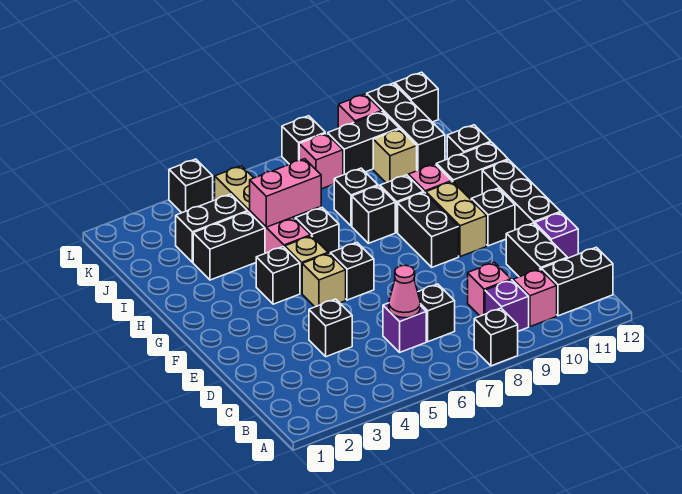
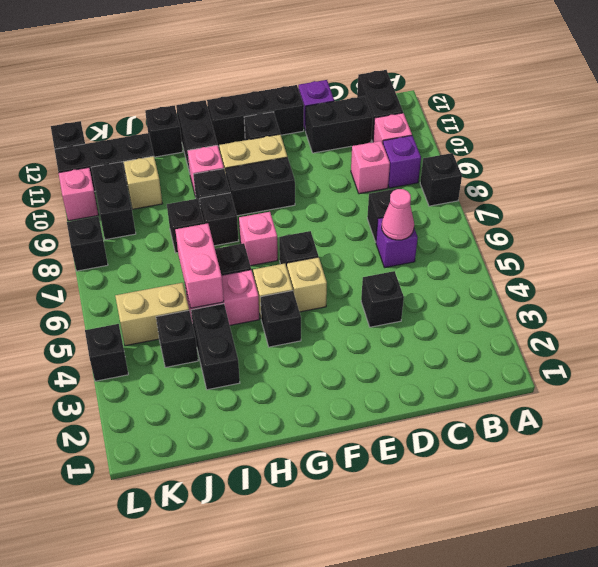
black 1x2 brick [176,194,248,263] -> black 1x1 brick [156,310,198,367]
pink 1x1 brick [299,133,343,189] -> pink 1x1 brick moved to [239,212,278,266]

